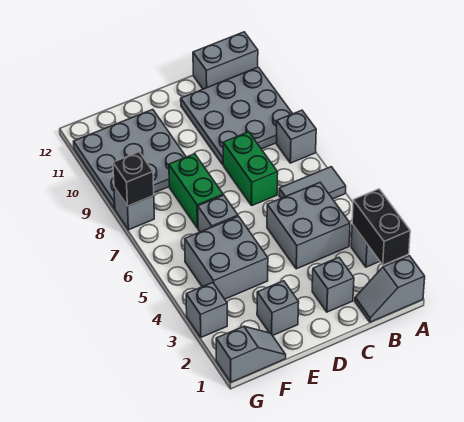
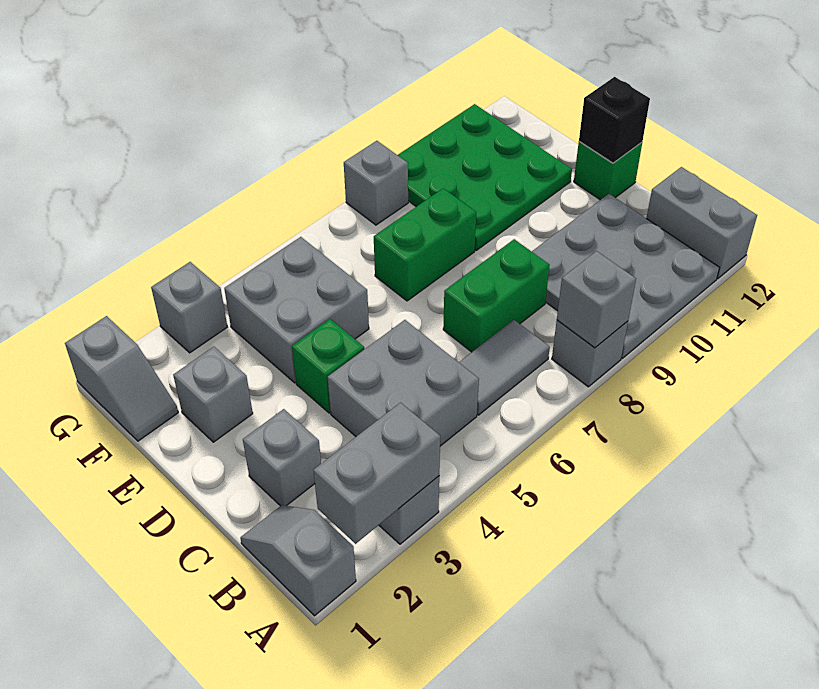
black 1x2 brick [352,189,410,265] -> grey 1x2 brick [313,403,440,544]
grey 1x2 tile [279,167,346,199] -> grey 1x2 tile turned to [459,320,550,415]
none -> green 1x1 brick [292,319,364,413]
none -> green 1x1 brick [574,142,642,200]
grey 1x1 brick [198,195,238,232] -> grey 1x1 brick moved to [557,251,636,348]
grey 3x3 plate [74,109,186,209] -> green 3x3 plate [398,104,572,251]
black 1x1 brick [113,152,154,206] -> black 1x1 brick moved to [579,77,650,163]

